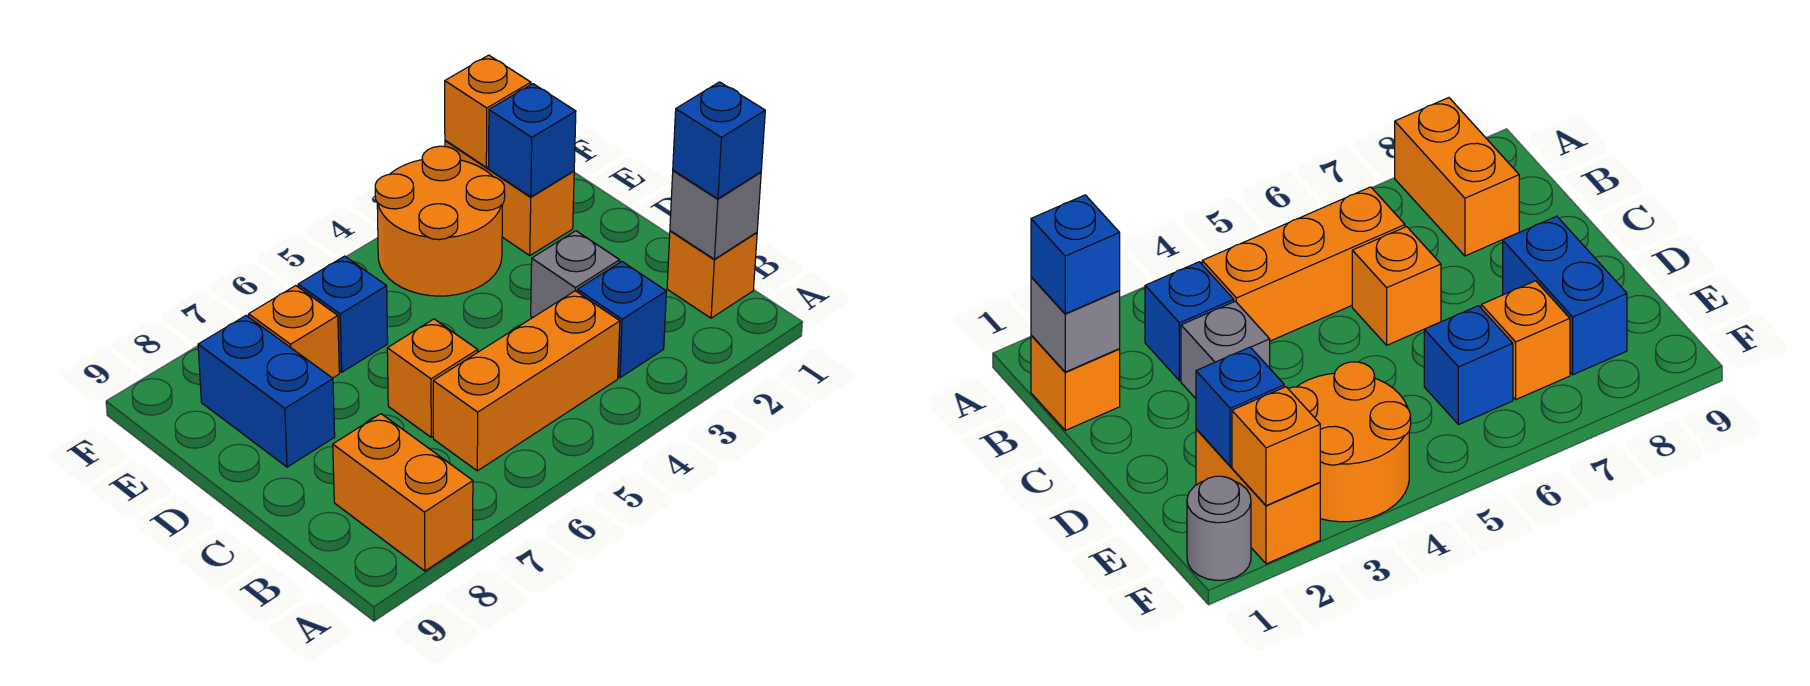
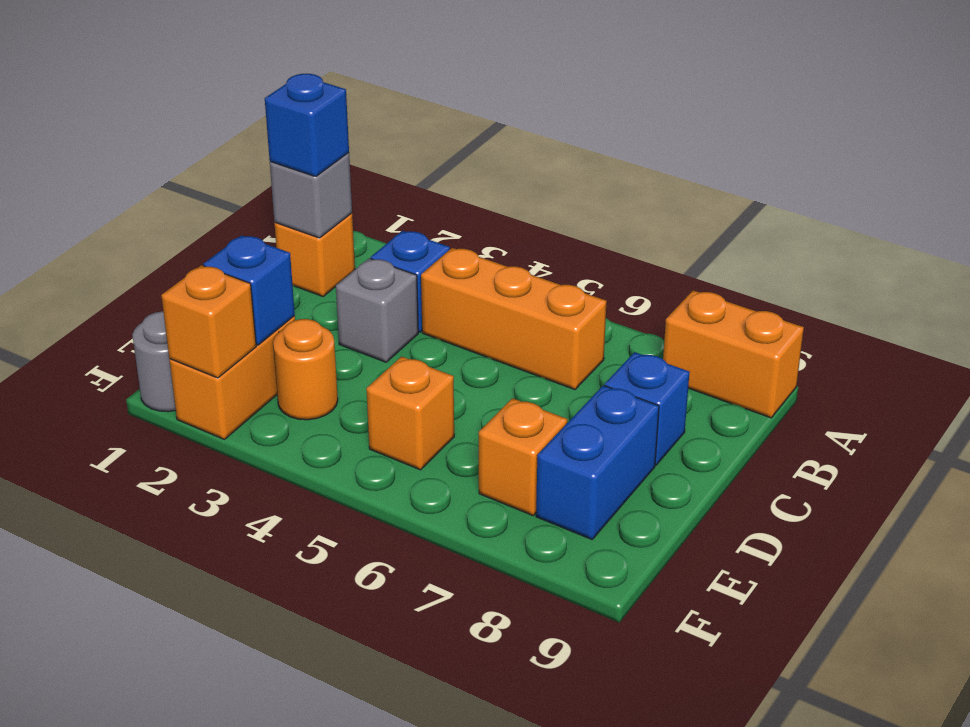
orange 1x2 brick [333,414,473,571] -> orange 1x2 brick turned to [663,290,804,418]
orange 1x1 brick [387,319,478,437] -> orange 1x1 brick moved to [366,357,454,470]
orange 2x2 round brick [375,146,505,296] -> orange 1x1 round brick [273,319,338,420]
blue 1x1 brick [298,256,388,372] -> blue 1x1 brick moved to [605,352,690,465]

